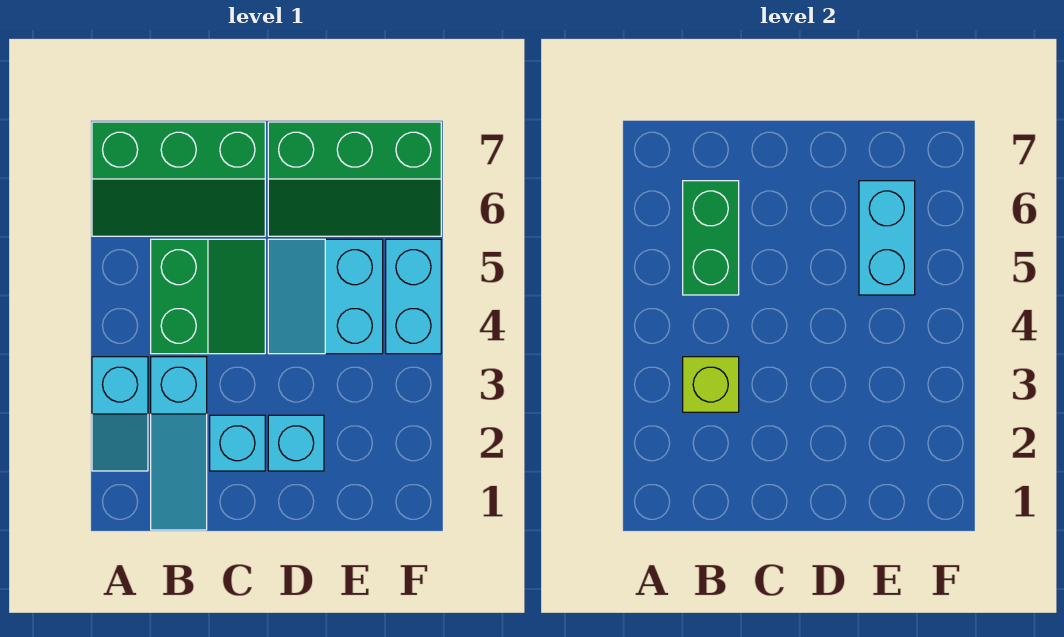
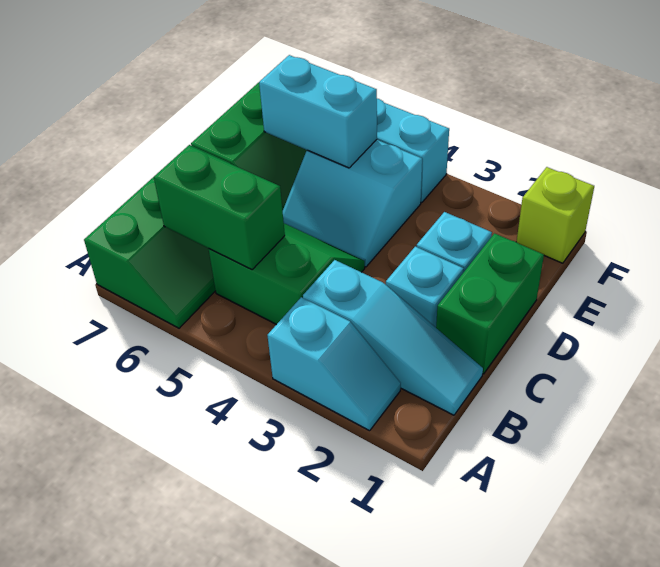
lime 1x1 brick [683,357,739,412] -> lime 1x1 brick moved to [517,167,594,263]
none -> green 1x2 brick [436,233,544,374]

